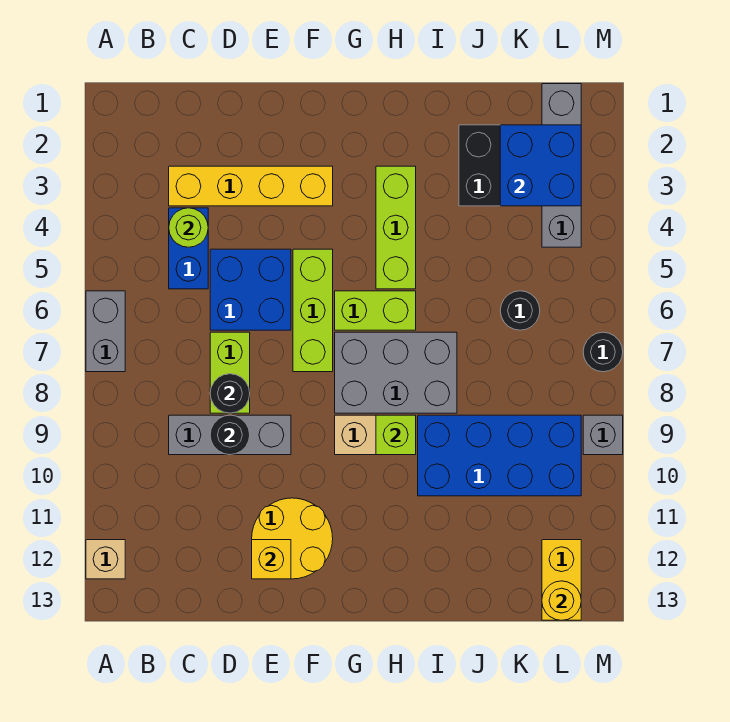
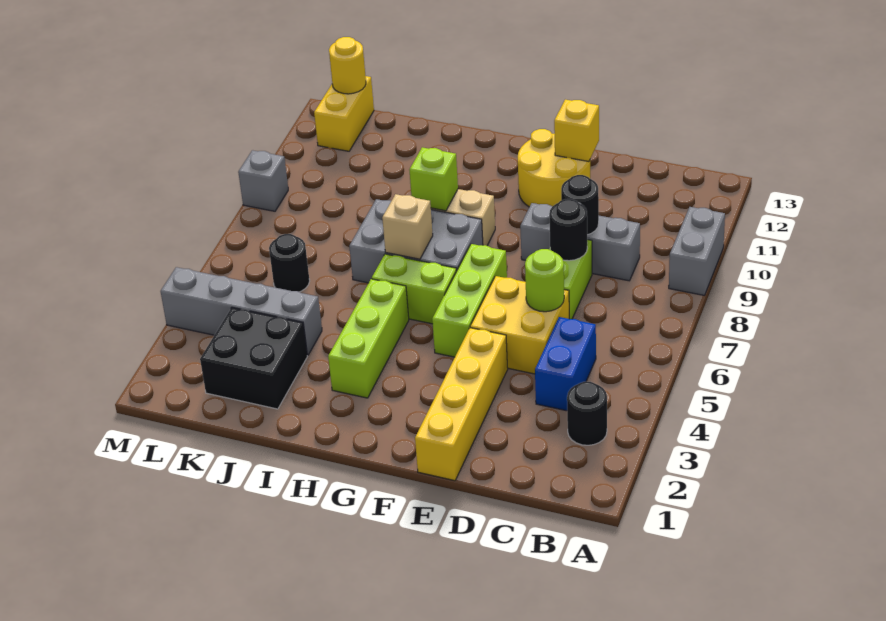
grey 1x2 brick [86,291,125,372] -> grey 1x2 brick moved to [669,207,725,295]
tan 1x1 brick [86,540,125,579] -> tan 1x1 brick moved to [382,194,433,259]
yellow 1x4 brick [169,166,333,206] -> yellow 1x4 brick turned to [415,328,508,481]
lime 1x1 round brick [169,208,208,247] -> lime 1x1 round brick moved to [525,249,564,312]
blue 2x2 brick [210,249,291,330] -> yellow 2x2 brick [470,276,569,374]
blue 2x4 brick [418,415,581,496] -> none
blue 2x2 brick [500,125,581,206] -> none
grey 1x4 brick [542,84,581,247] -> grey 1x4 brick turned to [161,267,322,355]
black 1x1 round brick [583,332,623,372] -> black 1x1 round brick moved to [567,382,607,445]

